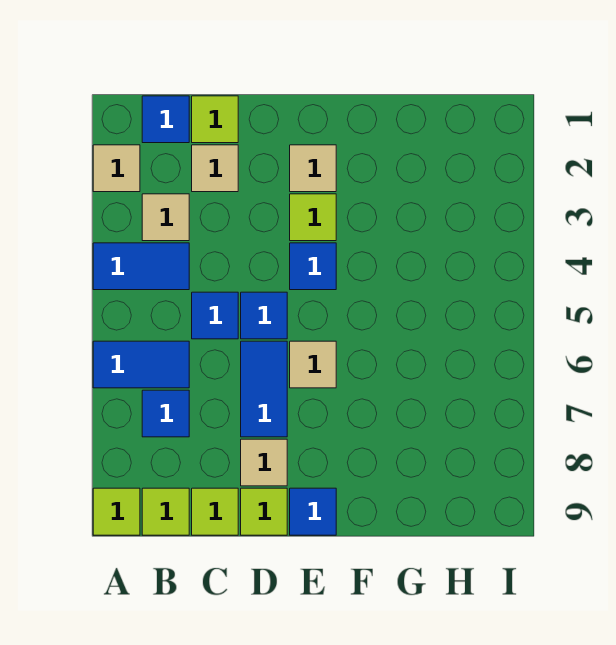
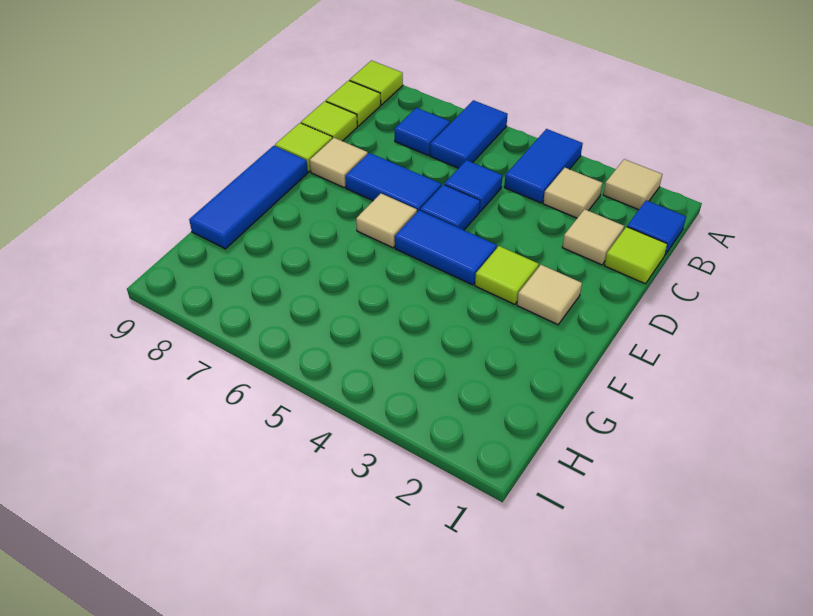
blue 1x1 tile [290,243,336,290] -> blue 1x2 tile [395,210,497,285]
blue 1x1 tile [290,488,336,535] -> blue 1x3 tile [189,146,308,249]

